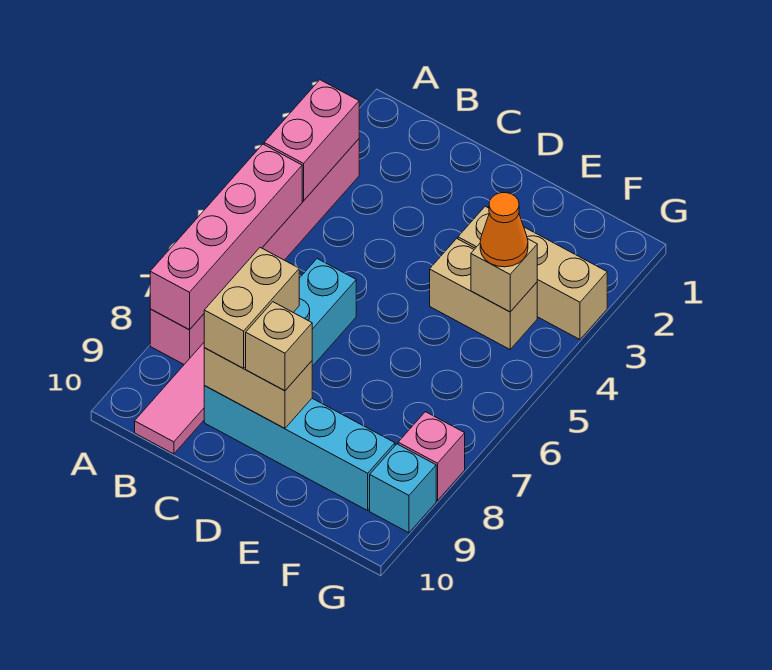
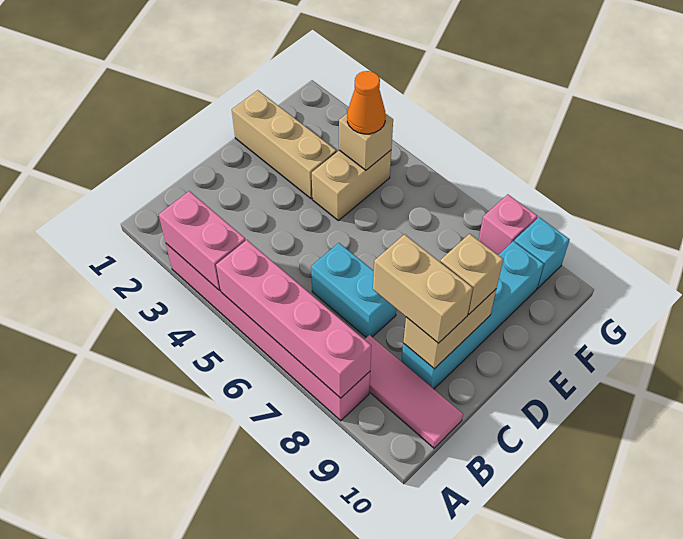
tan 1x3 brick [458,206,607,339] -> tan 1x3 brick turned to [232,90,336,199]

